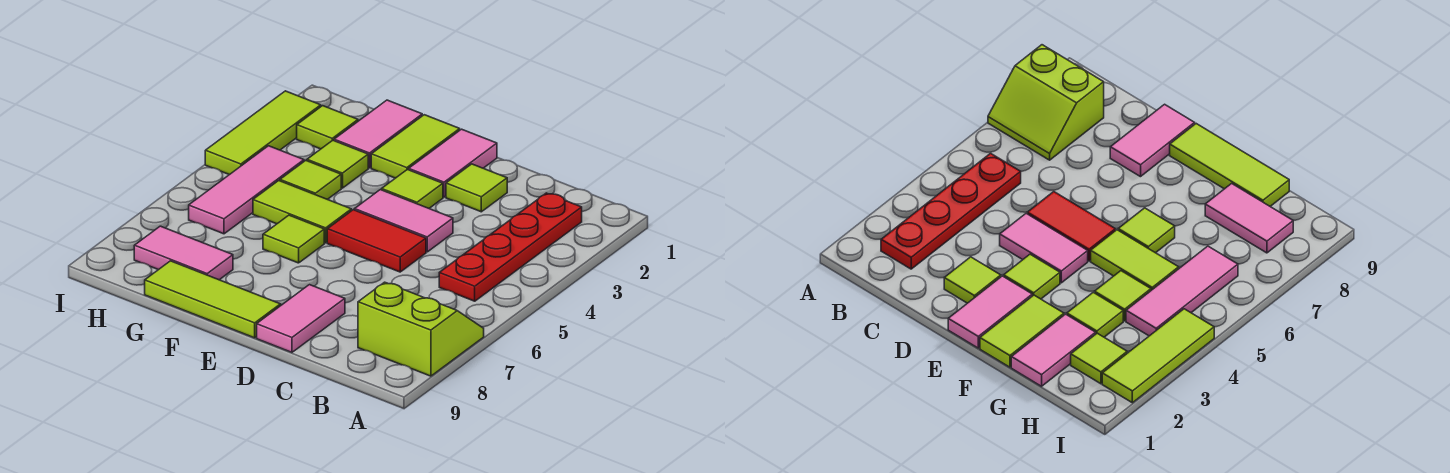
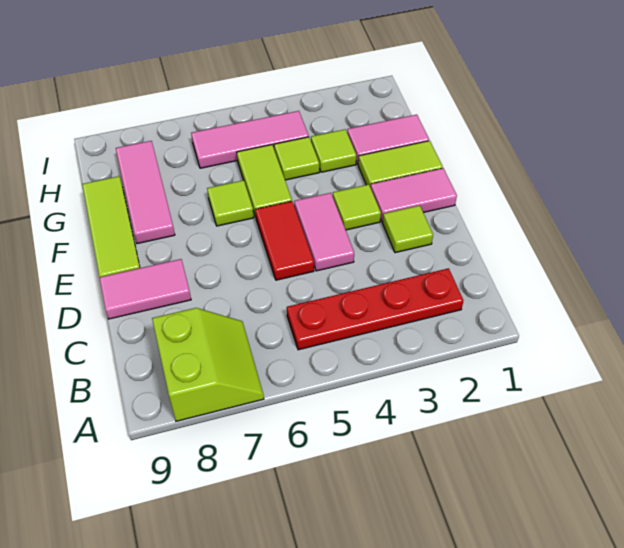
pink 1x2 tile [134,226,233,280] -> pink 1x3 tile [116,141,175,244]
lime 1x1 tile [297,106,358,149] -> none
lime 1x3 tile [205,91,321,175] -> none

